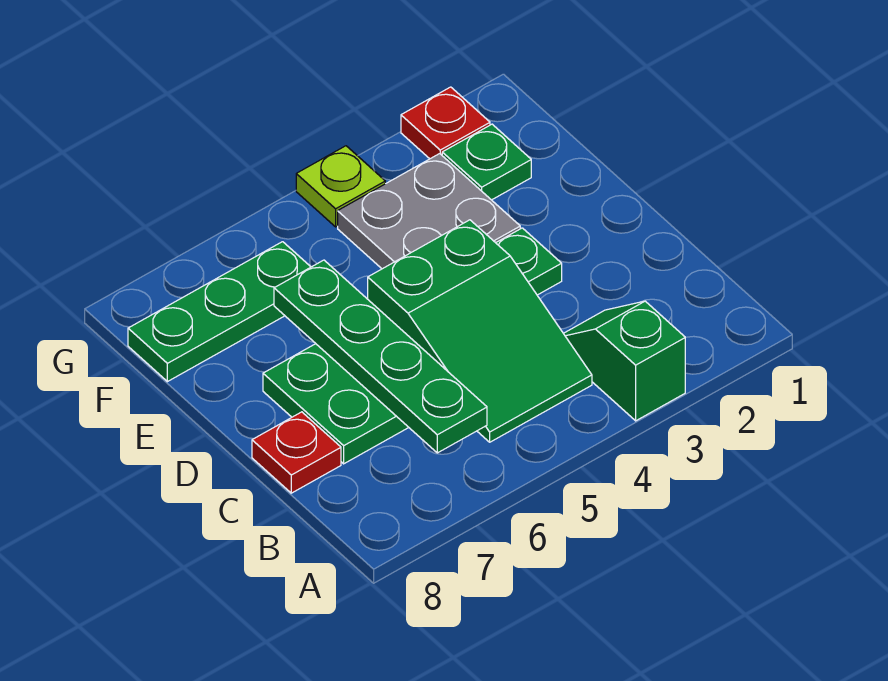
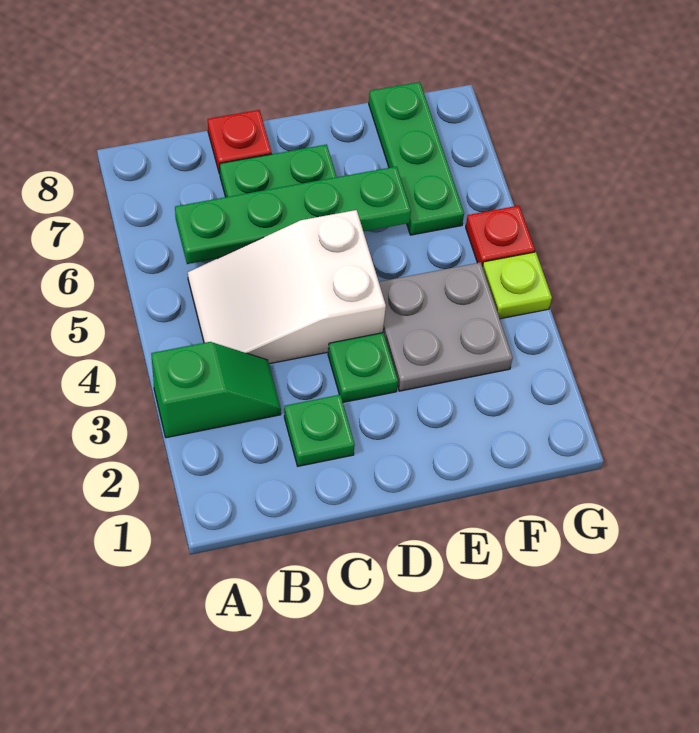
green 2x3 slope [368,220,592,442] -> white 2x3 slope [188,210,386,364]
green 1x1 plate [442,124,531,200] -> green 1x1 plate moved to [284,395,355,466]
red 1x1 plate [401,87,490,159] -> red 1x1 plate moved to [466,206,535,267]

